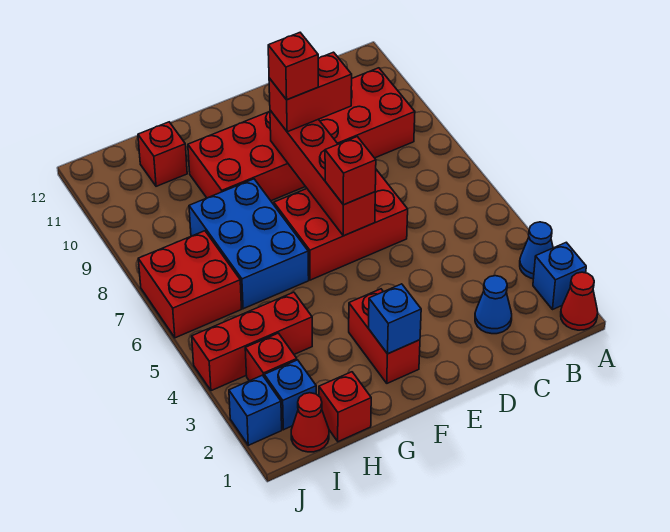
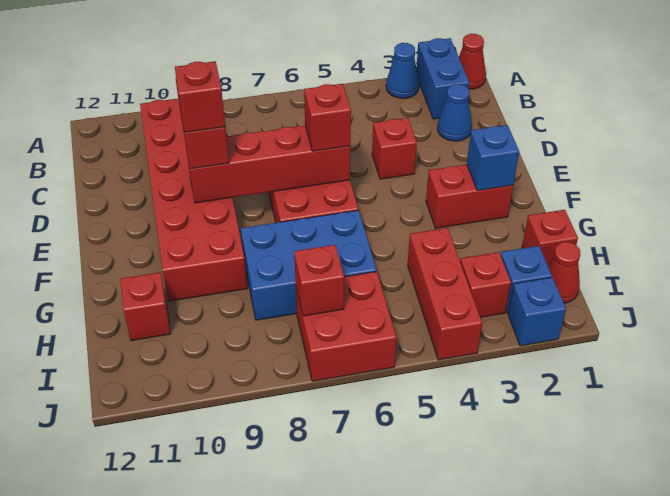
blue 1x1 brick [533,242,586,309] -> blue 1x2 brick [416,38,469,119]
none -> red 1x1 brick [372,118,417,179]
none -> red 1x1 brick [294,245,344,316]

